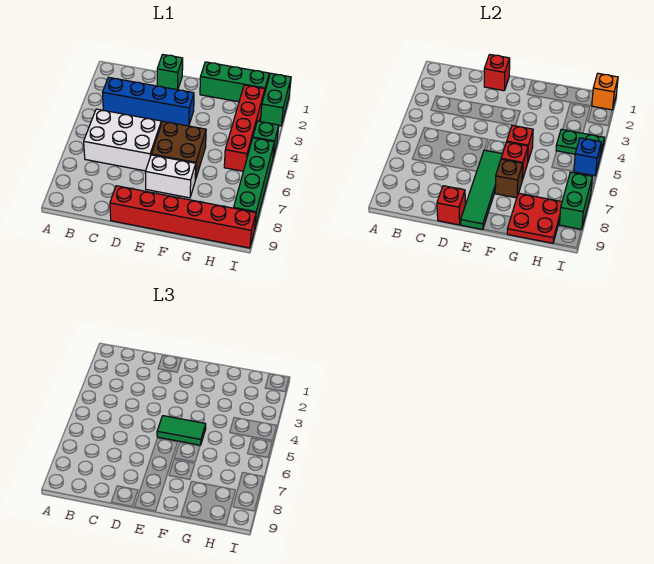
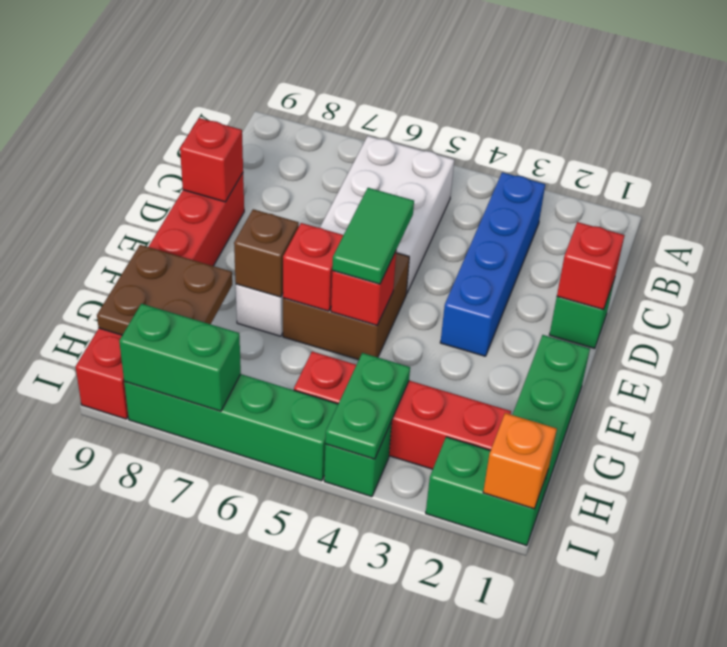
green 1x4 tile [461,150,502,230] -> none
red 2x2 plate [507,193,562,243] -> brown 2x2 plate [97,245,232,335]
blue 1x1 brick [574,138,601,176] -> none

